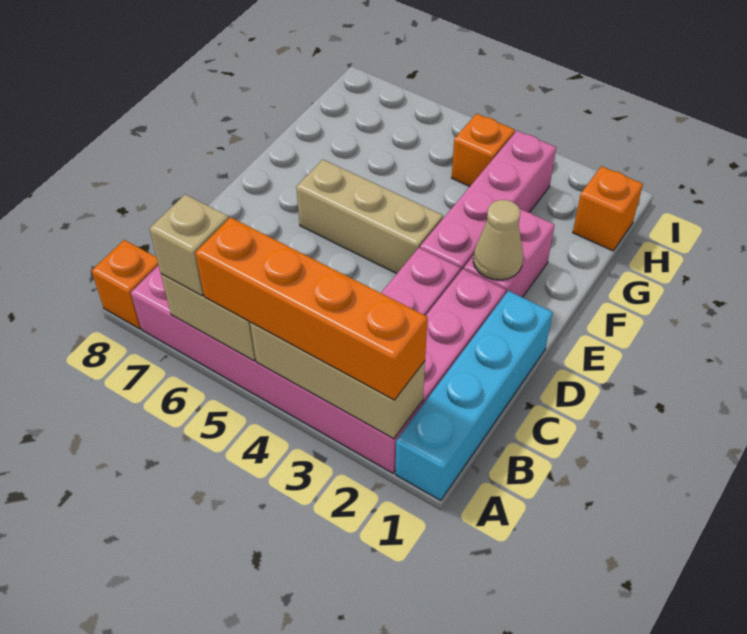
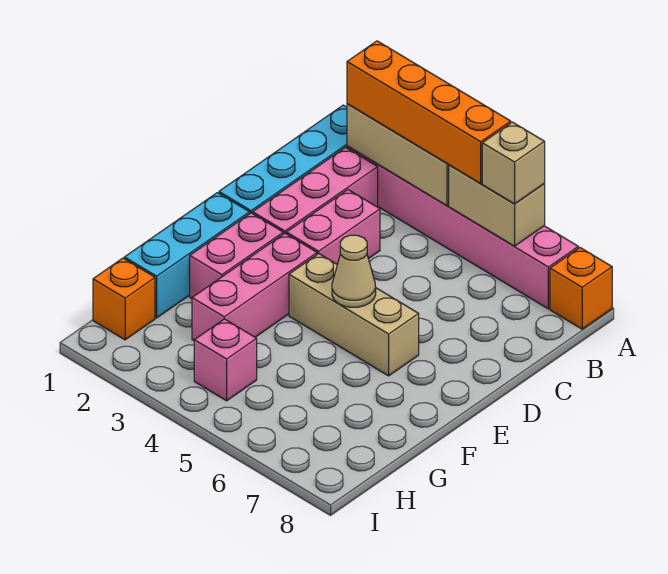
none -> cyan 1x3 brick [124,193,250,318]
tan 1x1 cone [473,200,523,280] -> tan 1x1 cone moved to [332,235,376,307]
pink 1x4 brick [420,131,556,271] -> pink 1x3 brick [192,233,317,340]
orange 1x1 brick [452,114,515,186] -> pink 1x1 brick [194,319,257,401]

